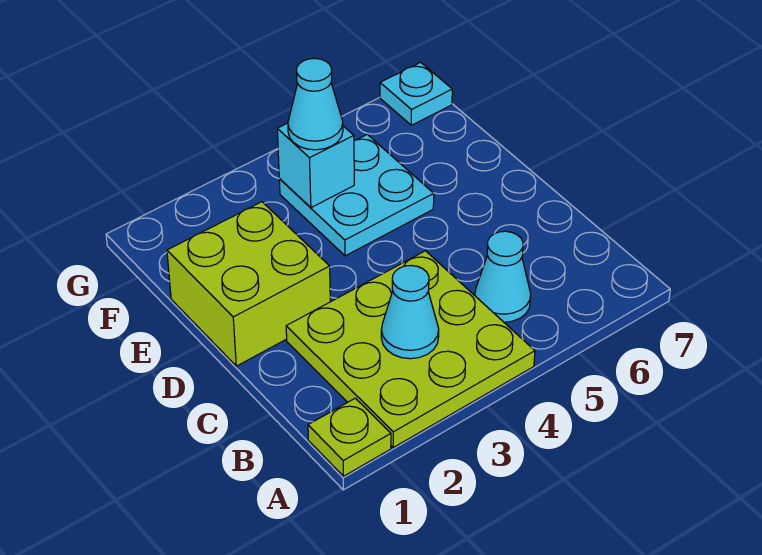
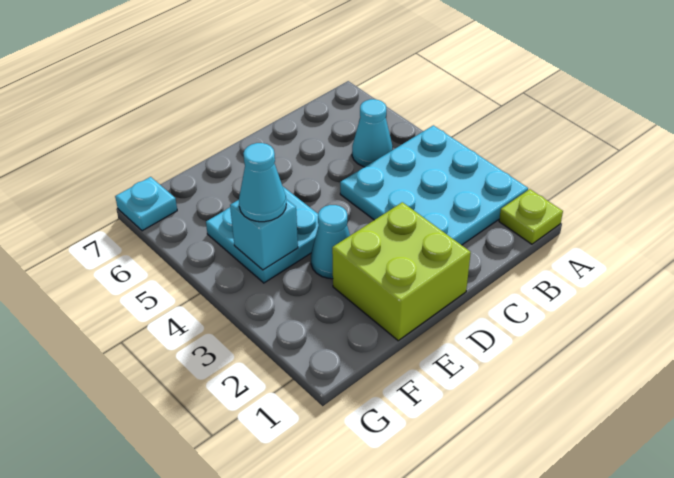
lime 3x3 plate [286,251,535,447] -> cyan 3x3 plate [340,125,528,245]
cyan 1x1 cone [381,265,439,359] -> cyan 1x1 cone moved to [311,205,350,279]

